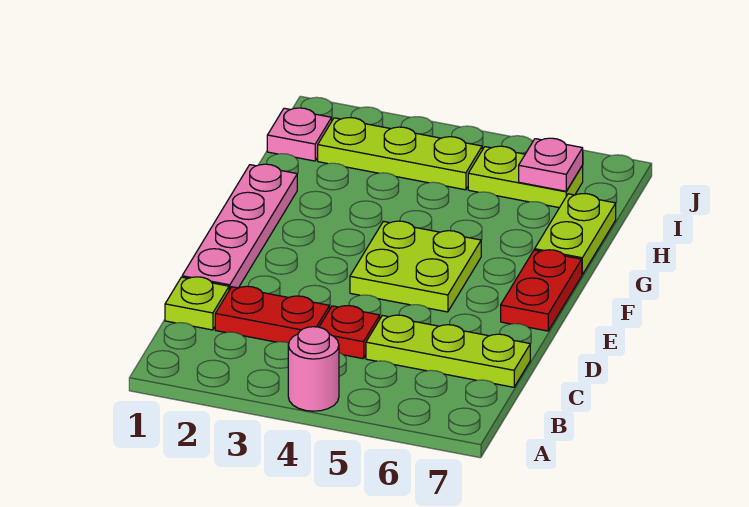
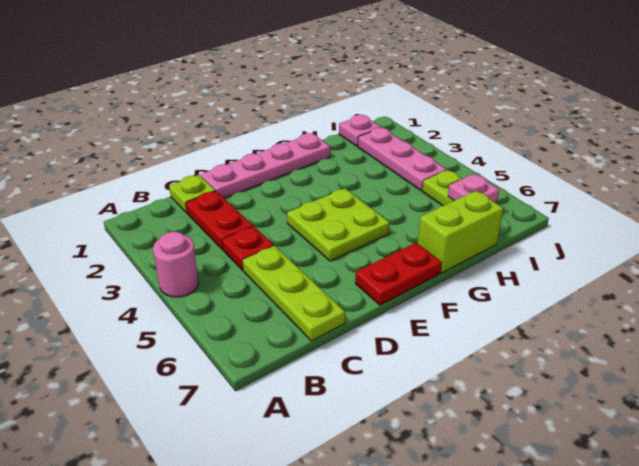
lime 1x2 plate [535,194,616,274] -> lime 1x2 brick [418,191,503,273]
lime 1x3 plate [318,118,482,190] -> pink 1x3 plate [358,128,447,191]

